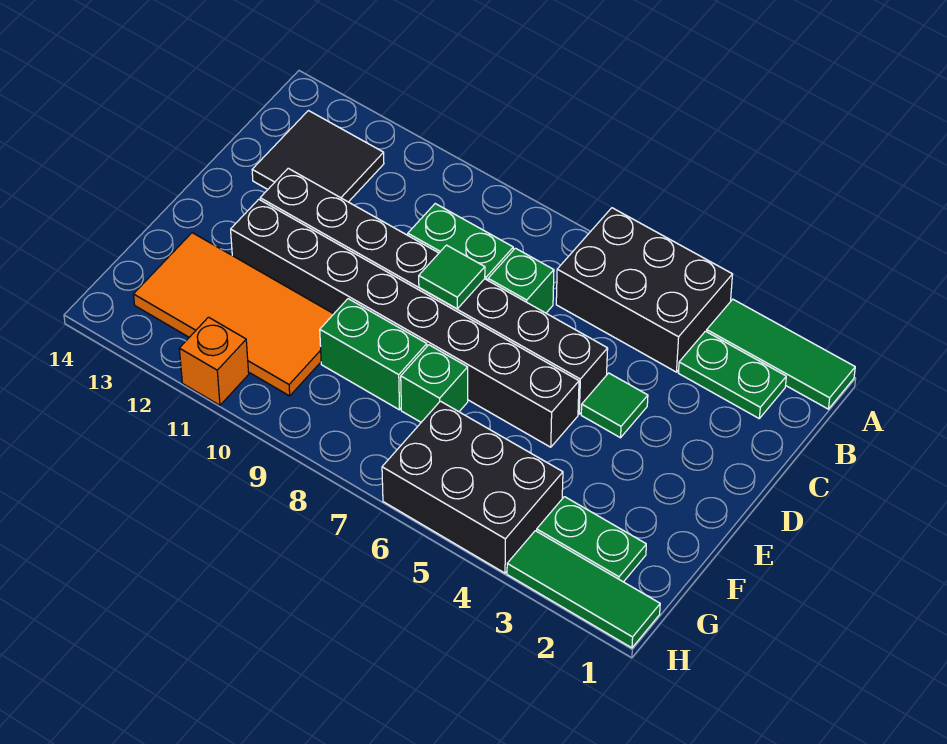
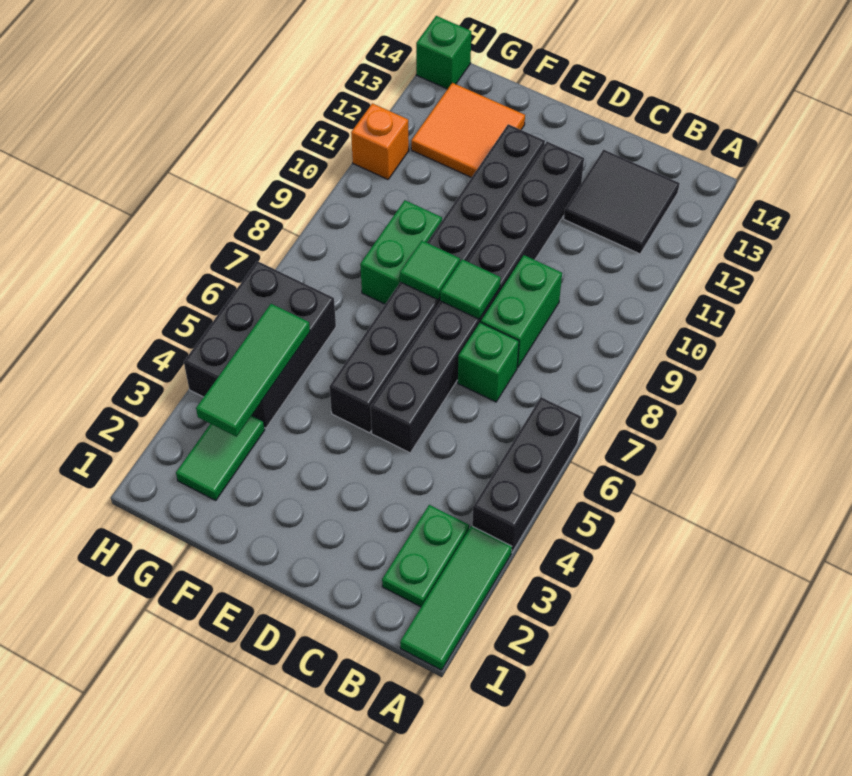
black 2x3 brick [556,208,733,372] -> black 1x3 brick [472,397,581,552]
green 1x1 tile [581,373,648,438] -> green 1x1 tile moved to [400,241,460,300]
green 1x1 brick [401,345,468,422] -> green 1x1 brick moved to [416,16,471,89]
orange 2x4 tile [134,233,333,396] -> orange 2x2 tile [411,83,525,178]
green 1x2 plate [537,497,646,582] -> green 1x2 tile [176,415,265,500]
green 1x3 tile [507,531,660,648] -> green 1x3 tile moved to [196,304,310,437]

